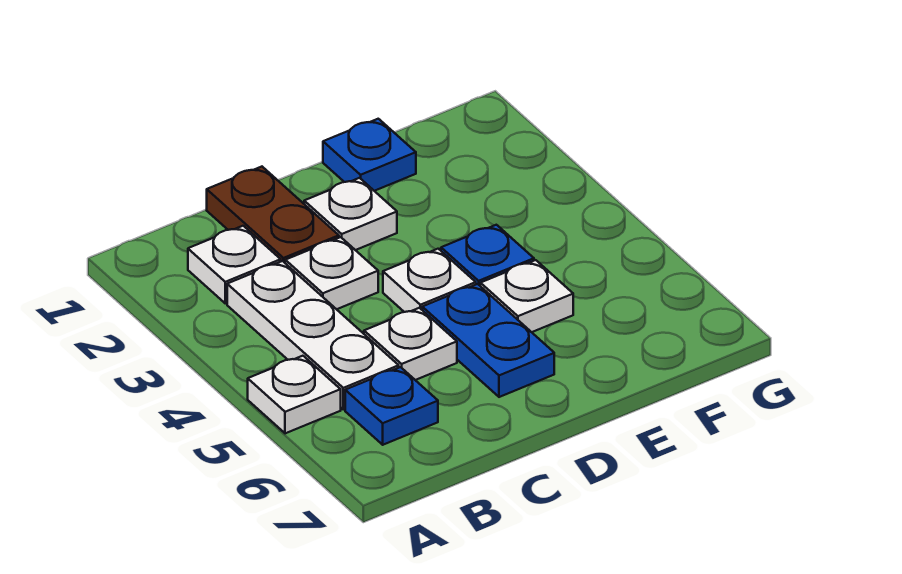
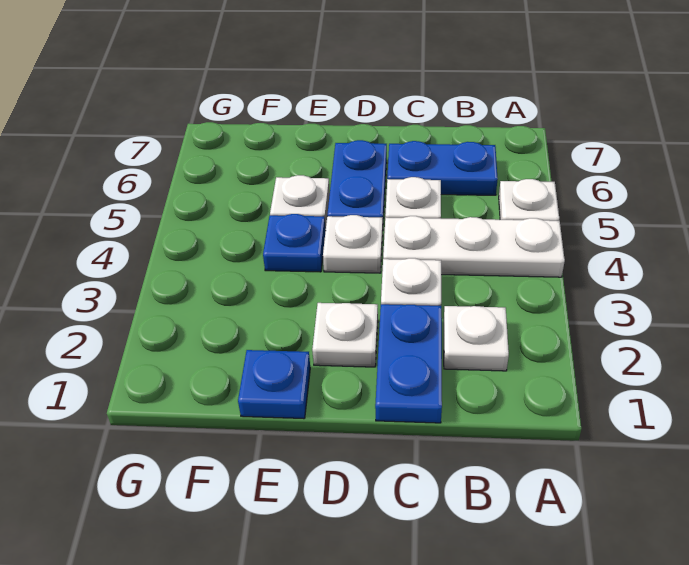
white 1x3 plate [227,261,399,409] -> white 1x3 plate turned to [383,216,565,277]
blue 1x1 plate [345,367,438,445] -> blue 1x2 plate [387,141,498,195]
brown 1x2 plate [207,167,339,263] -> blue 1x2 plate [375,304,442,423]

